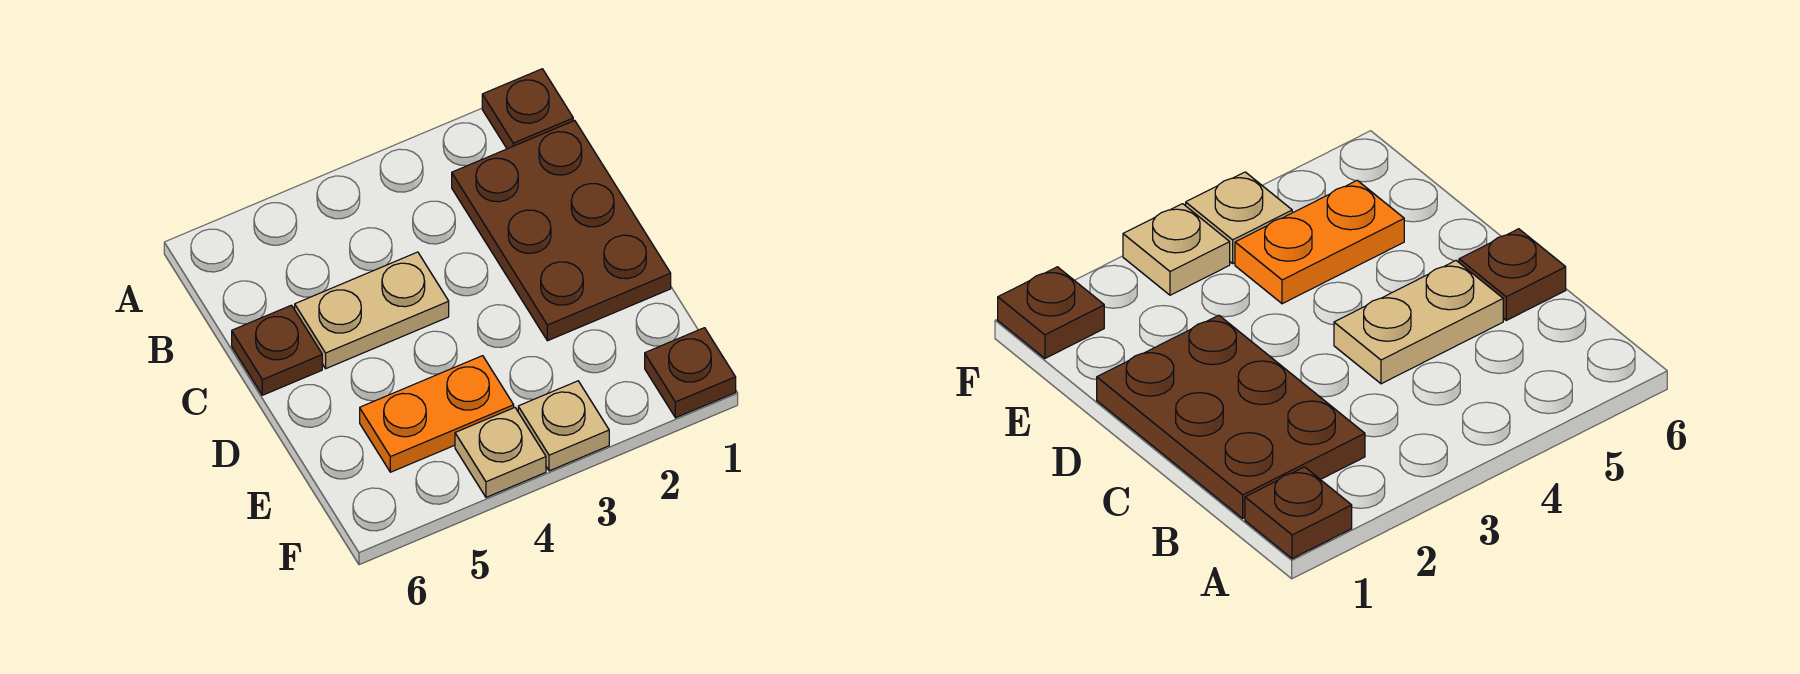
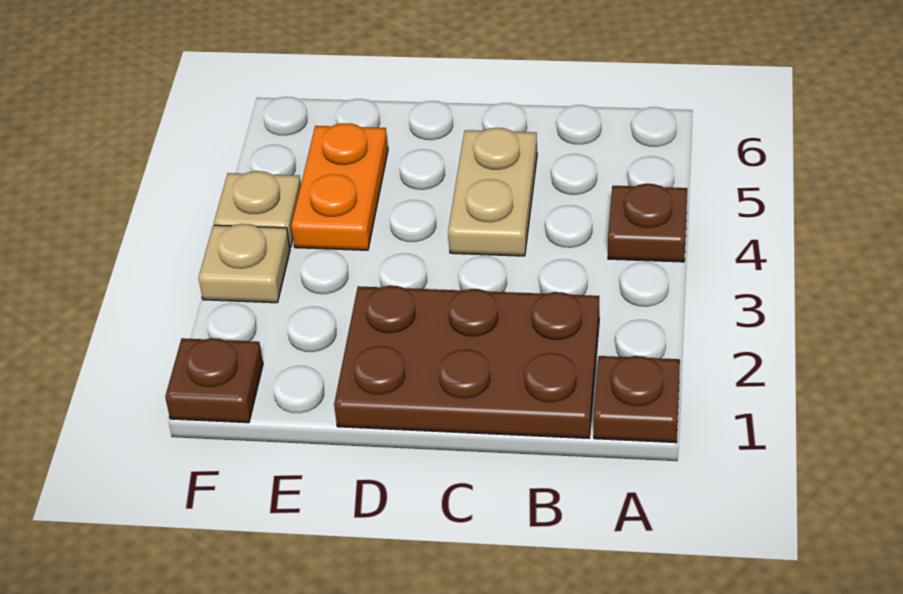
brown 1x1 plate [232,305,322,395] -> brown 1x1 plate moved to [608,184,687,262]

